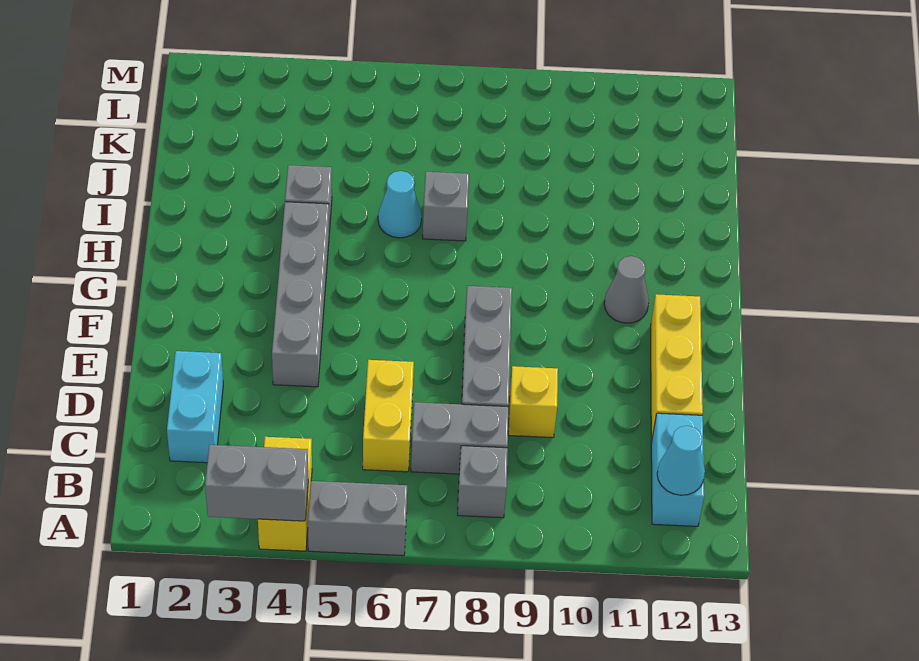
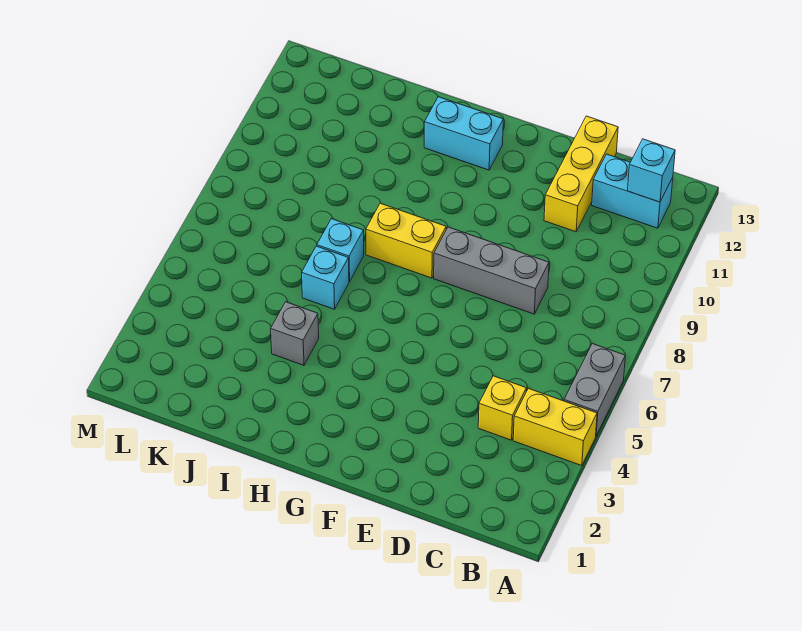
grey 1x2 brick [205,445,308,521] -> none
grey 1x1 brick [458,446,508,518] -> none
cyan 1x1 cone [657,426,705,495] -> cyan 1x1 brick [628,139,675,202]
cyan 1x2 brick [167,351,223,463] -> cyan 1x2 brick moved to [424,97,503,170]
yellow 1x2 brick [363,360,414,472] -> yellow 1x2 brick moved to [366,203,446,278]
grey 1x2 brick [411,402,509,474] -> none
yellow 1x1 brick [508,366,558,438] -> yellow 1x1 brick moved to [478,376,526,440]
yellow 1x3 brick [650,294,703,442] -> yellow 1x3 brick turned to [544,116,618,232]
grey 1x4 brick [272,202,329,387] -> none
grey 1x1 cone [604,256,649,323] -> none
cyan 1x1 cone [378,171,421,238] -> cyan 1x1 brick [302,246,349,309]
grey 1x1 brick [423,172,469,241] -> cyan 1x1 brick [317,219,364,282]

